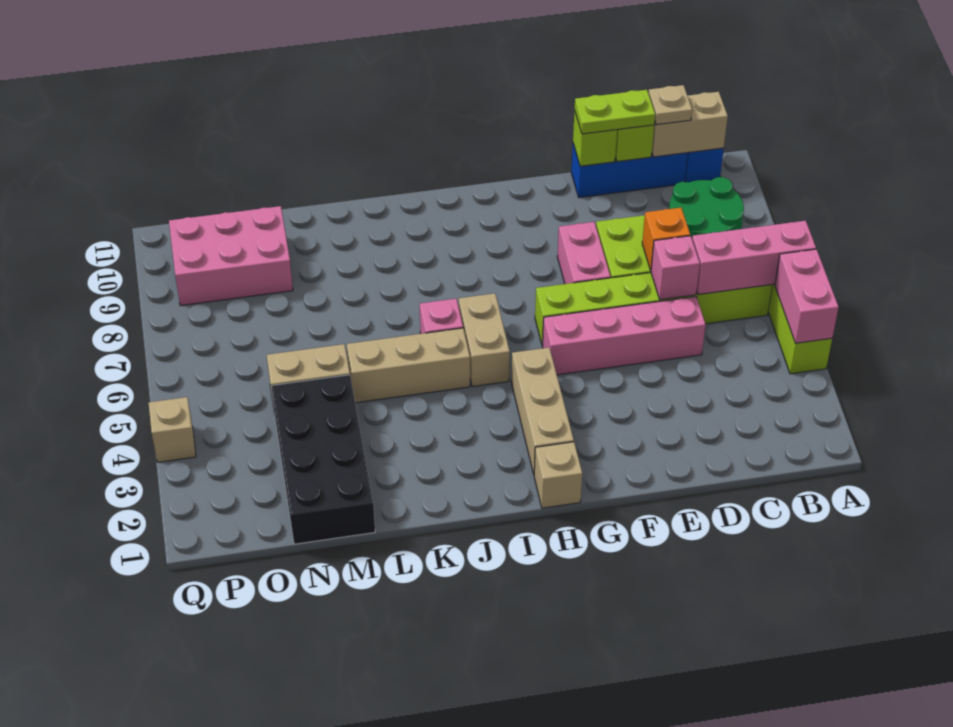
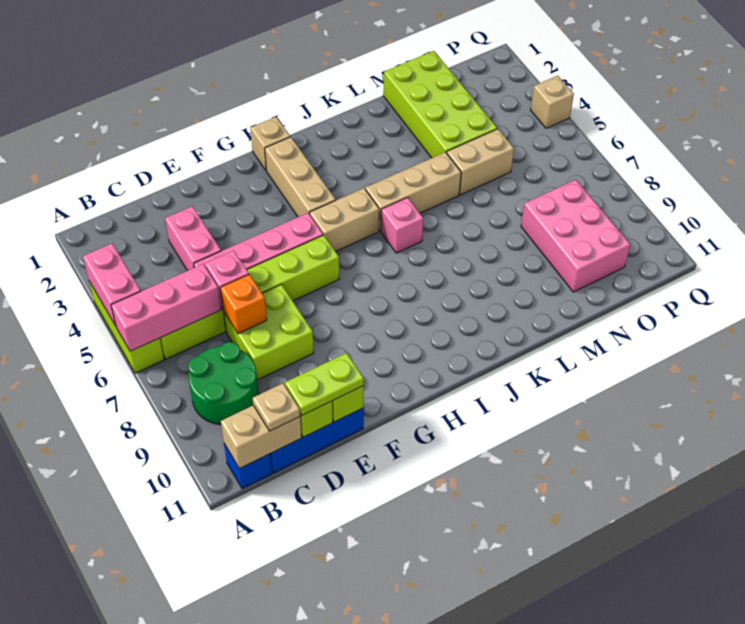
pink 1x2 brick [557,222,610,284] -> pink 1x2 brick moved to [165,206,221,271]
tan 1x2 brick [459,293,510,387] -> tan 1x2 brick turned to [310,188,379,251]
black 2x4 brick [271,375,375,544] -> lime 2x4 brick [383,51,497,158]
pink 2x3 brick [169,206,293,306] -> pink 2x3 brick turned to [521,180,630,292]

